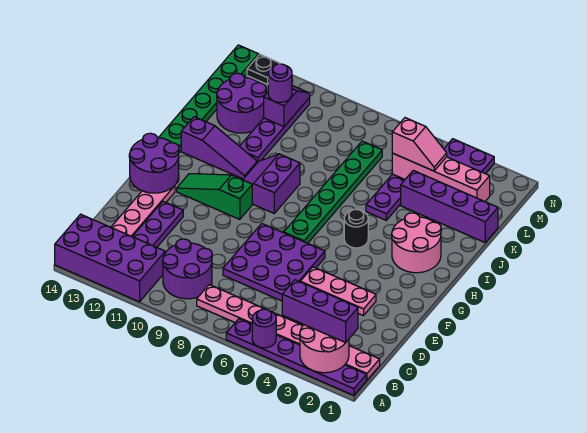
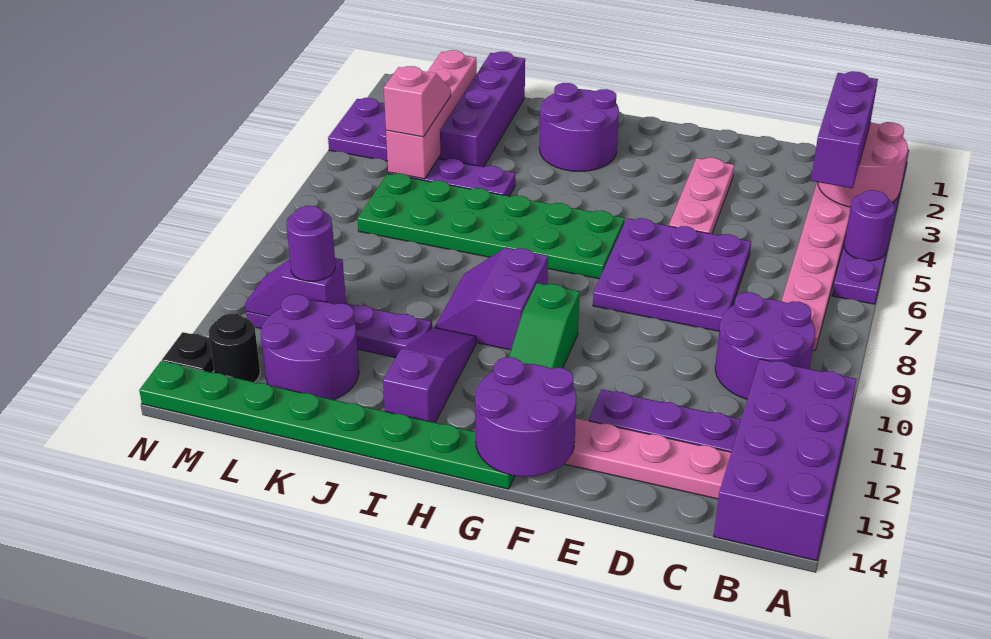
green 1x6 plate [284,141,382,243] -> green 2x6 plate [358,173,625,279]
pink 2x2 round brick [392,213,441,273] -> purple 2x2 round brick [539,83,619,171]
black 1x1 round brick [344,209,368,248] -> black 1x1 round brick moved to [209,314,260,382]
purple 2x2 slope [243,154,300,213] -> purple 2x2 slope turned to [435,248,548,350]

